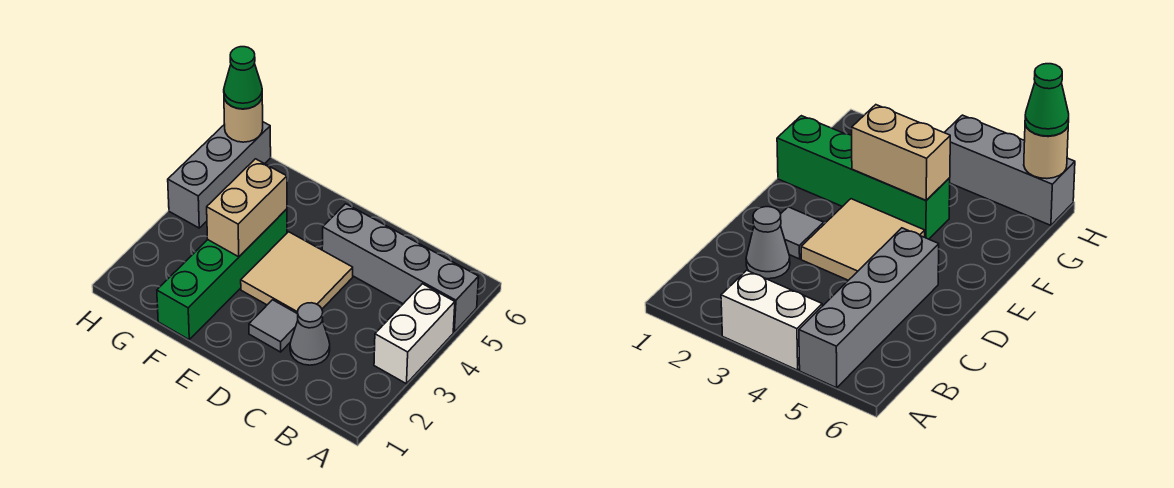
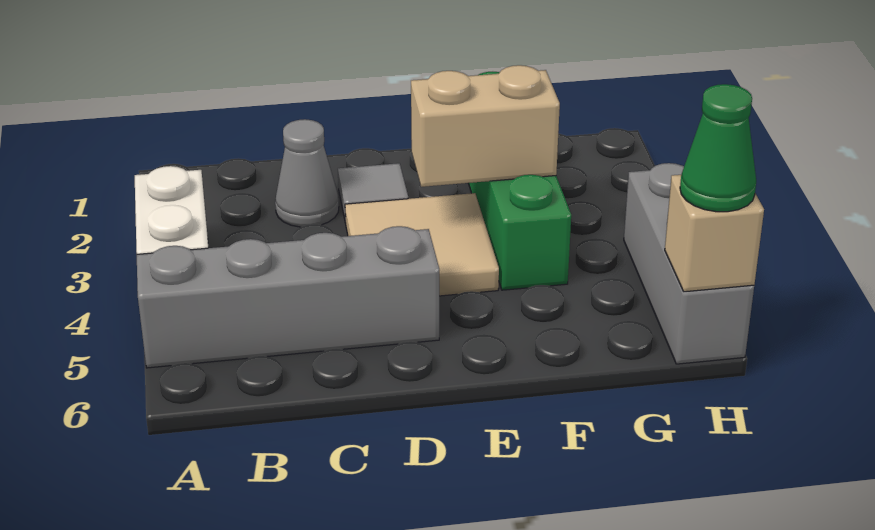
tan 1x2 brick [207,159,287,257] -> tan 1x2 brick turned to [411,65,560,187]
tan 1x1 round brick [224,98,263,142] -> tan 1x1 brick [665,175,764,292]

